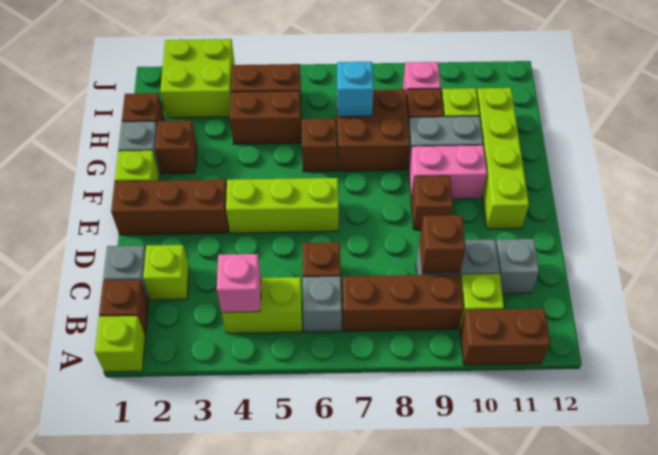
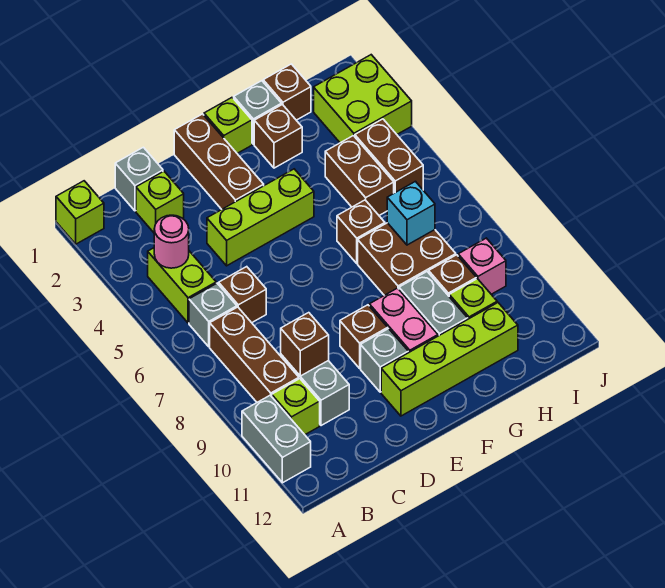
brown 1x2 brick [460,309,550,365] -> grey 1x2 brick [242,395,311,483]
brown 1x1 brick [99,280,149,335] -> none
pink 1x1 brick [217,254,261,312] -> pink 1x1 round brick [154,215,189,268]
grey 1x1 brick [496,239,539,294] -> grey 1x1 brick moved to [361,329,408,392]
lime 1x3 brick [226,178,339,233] -> lime 1x3 brick turned to [207,169,314,266]

